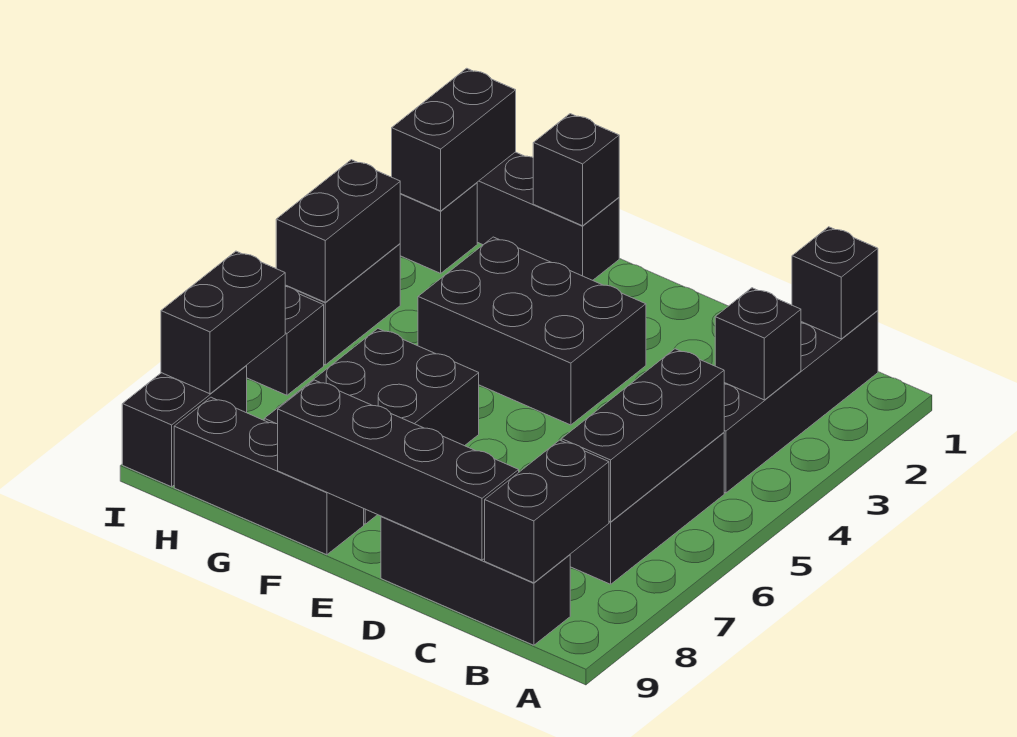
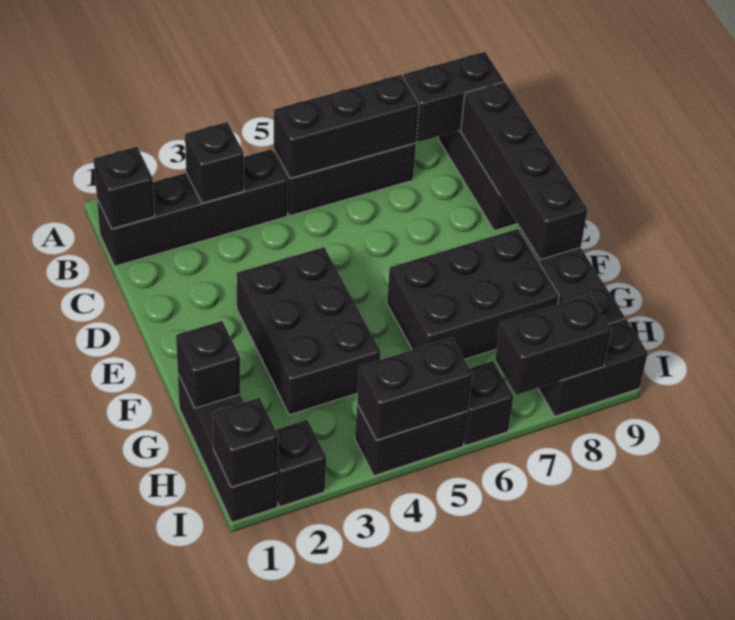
black 1x2 brick [392,68,516,211] -> black 1x1 brick [212,398,278,487]

